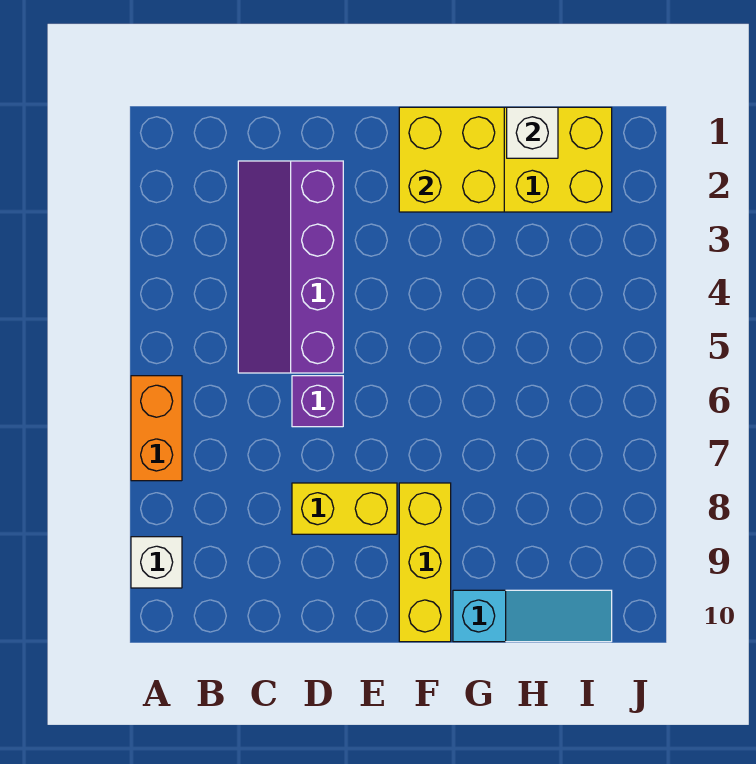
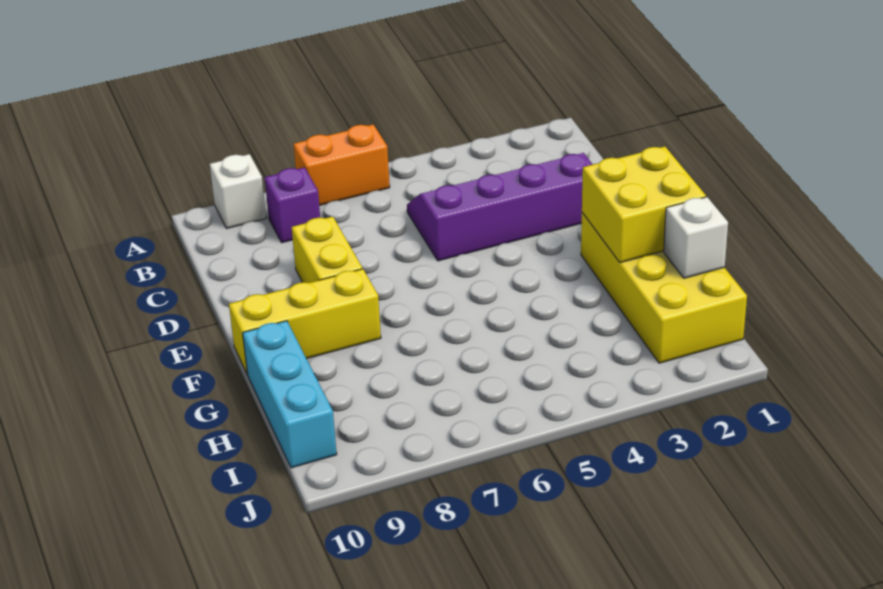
purple 1x1 brick [292,376,343,427] -> purple 1x1 brick moved to [265,167,320,243]
cyan 1x3 slope [453,590,612,642] -> cyan 1x3 brick [243,321,337,468]

